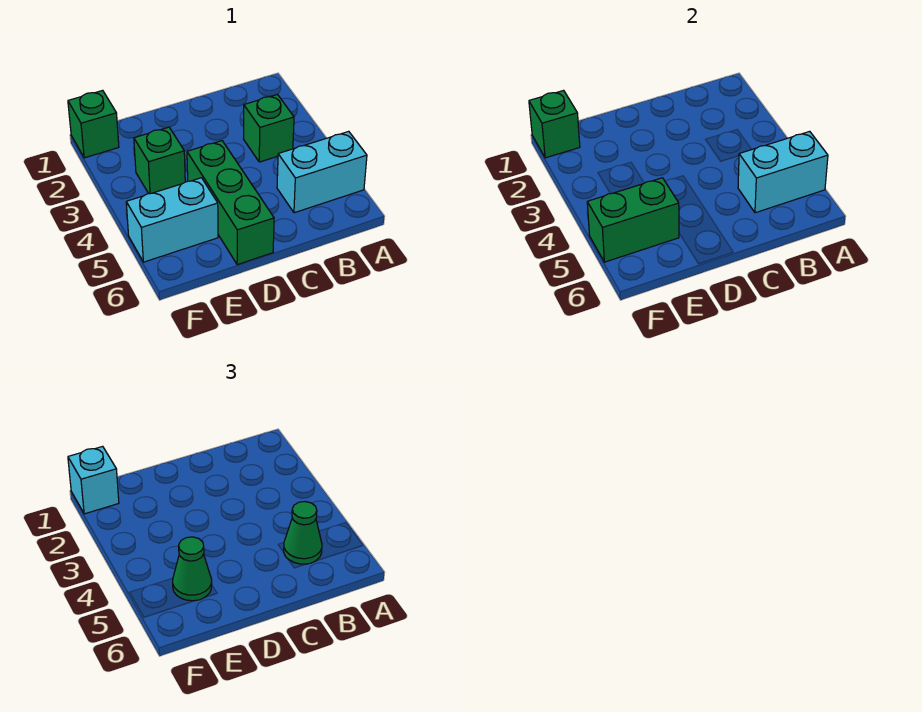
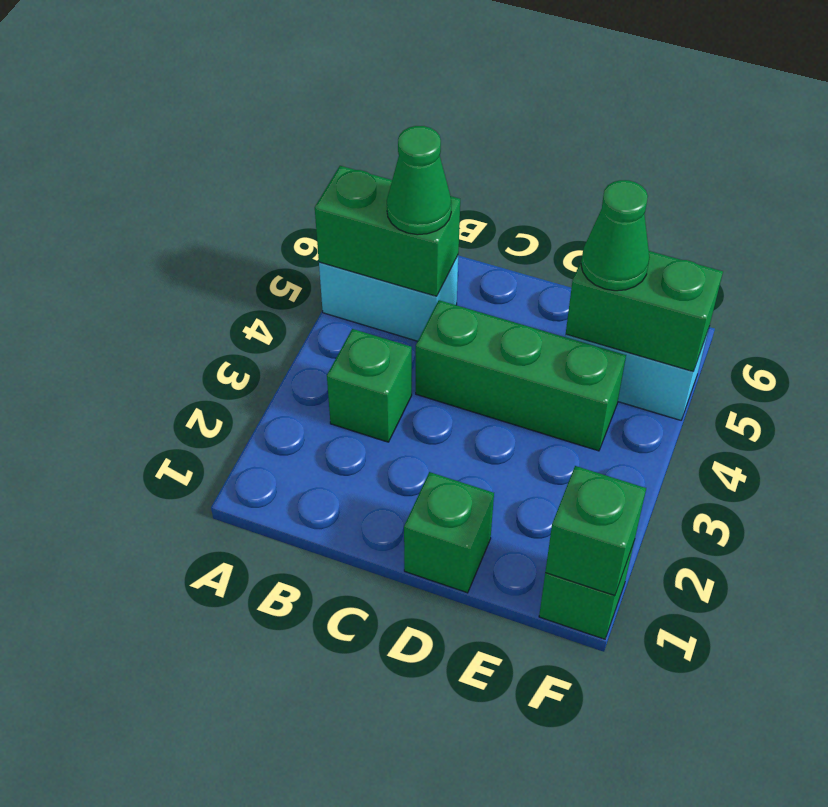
cyan 1x2 brick [738,131,828,213] -> green 1x2 brick [315,166,460,296]
green 1x3 brick [187,141,274,265] -> green 1x3 brick turned to [416,300,626,451]
green 1x1 brick [134,127,185,194] -> green 1x1 brick moved to [404,472,494,593]
cyan 1x1 brick [68,446,119,514] -> none

